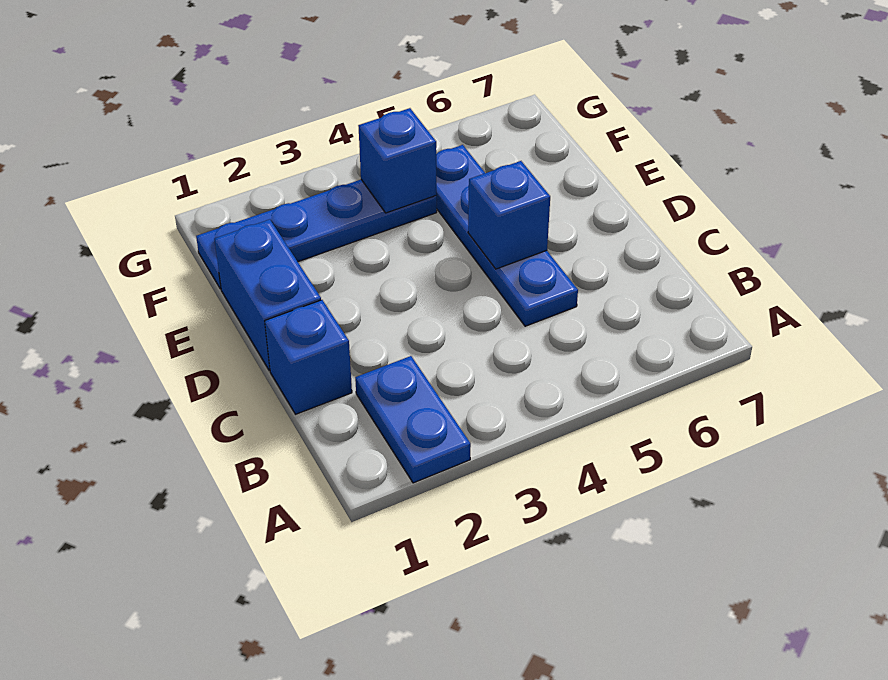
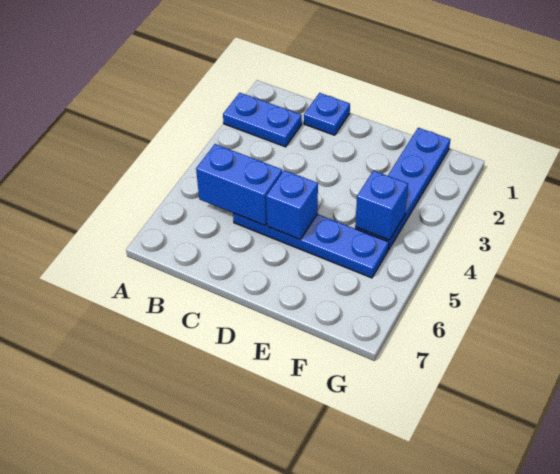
blue 1x1 brick [265,300,352,414] -> blue 1x1 plate [304,93,350,135]
blue 1x2 brick [215,219,321,371] -> blue 1x2 brick moved to [196,144,282,226]

